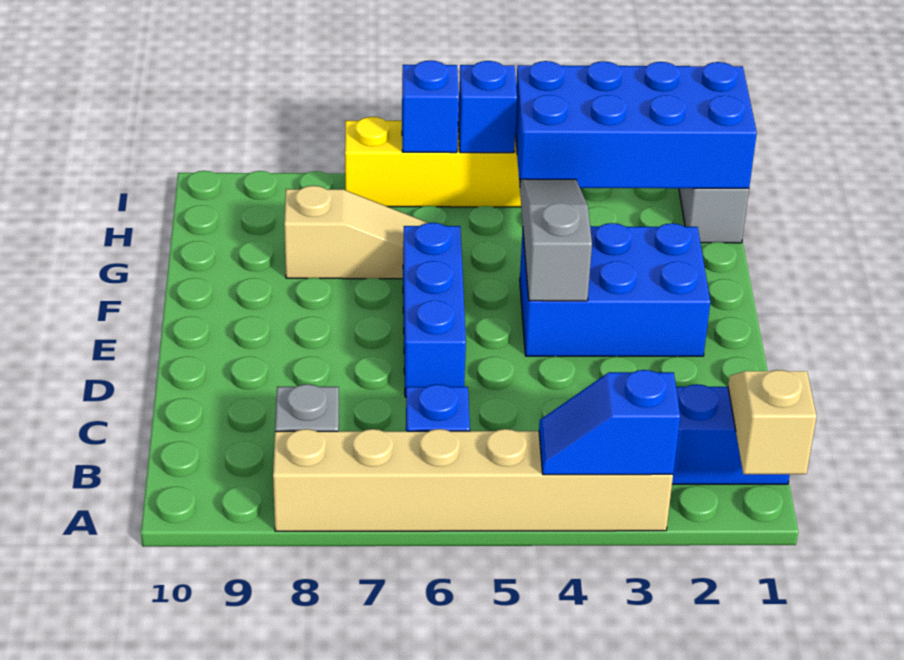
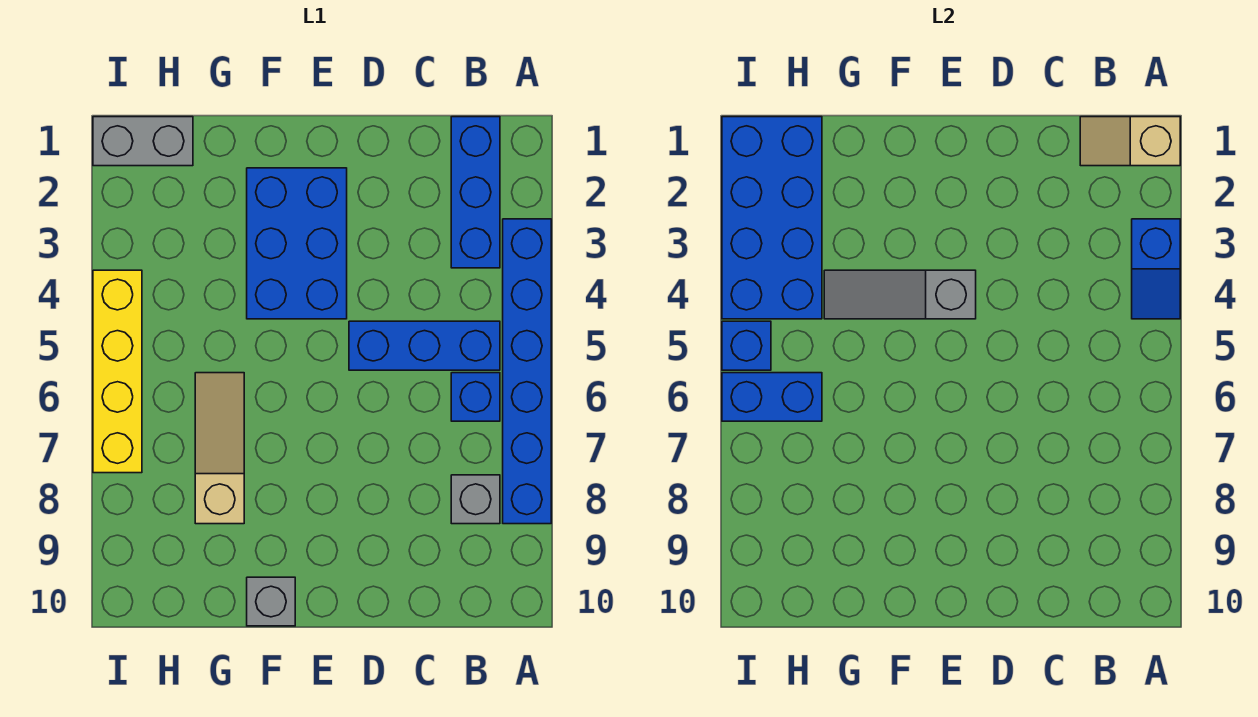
tan 1x6 brick [273,429,673,531] -> blue 1x6 brick [503,219,551,524]
blue 1x3 brick [403,223,466,397] -> blue 1x3 brick moved to [349,321,500,370]
none -> grey 1x1 brick [247,577,295,626]
blue 1x1 brick [402,60,459,153] -> blue 1x2 brick [722,373,822,421]

